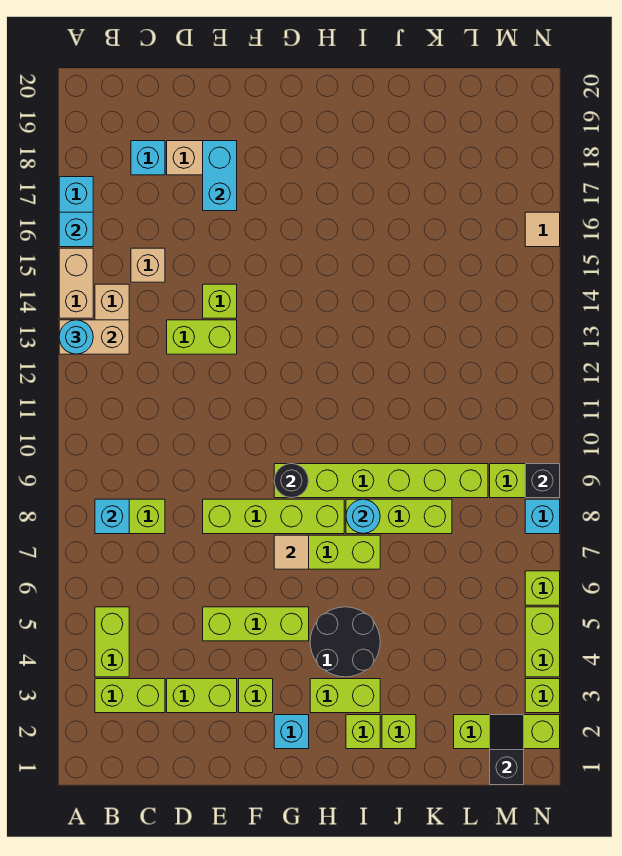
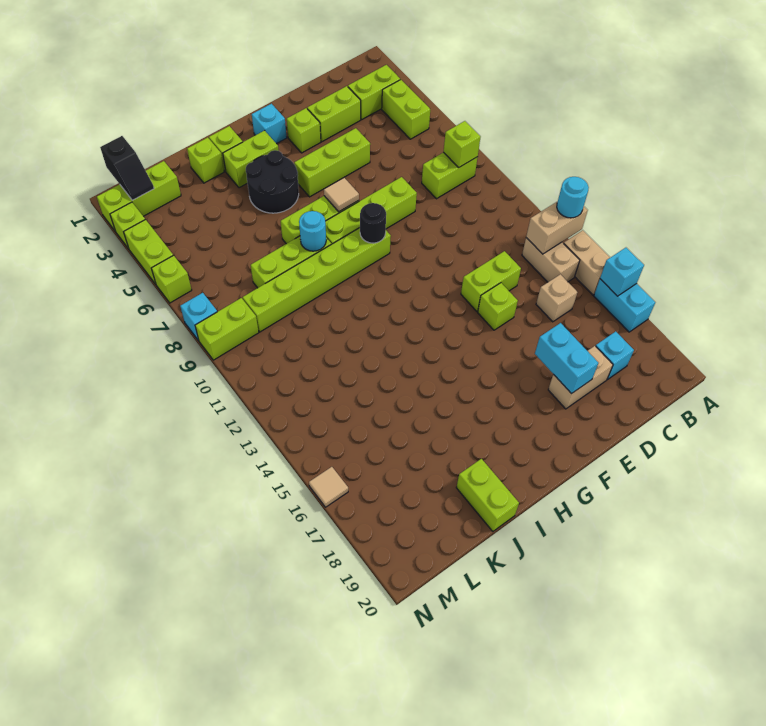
cyan 1x1 brick [95,499,129,534] -> lime 1x1 brick [444,121,480,167]
none -> lime 1x2 brick [456,459,519,531]
black 1x1 brick [525,464,560,498] -> none

